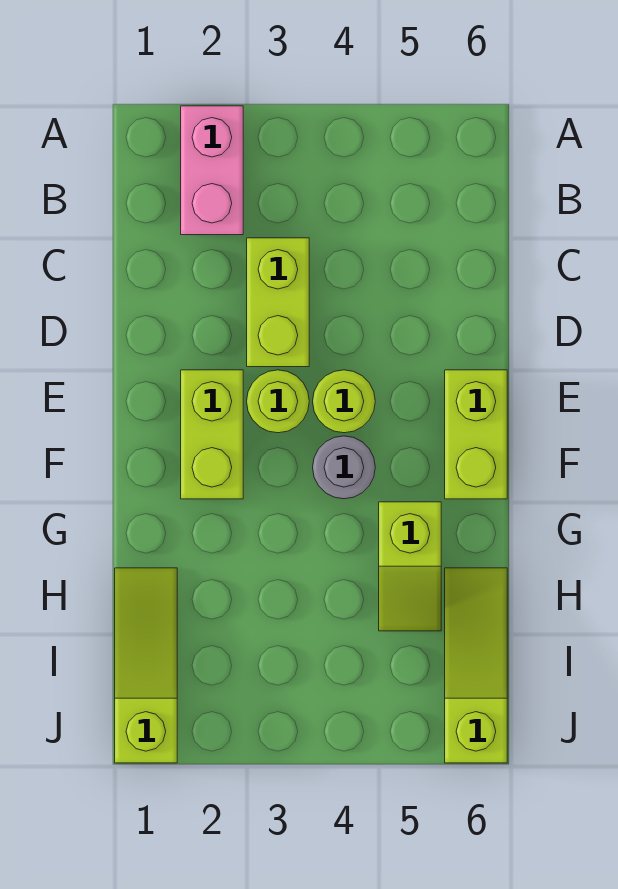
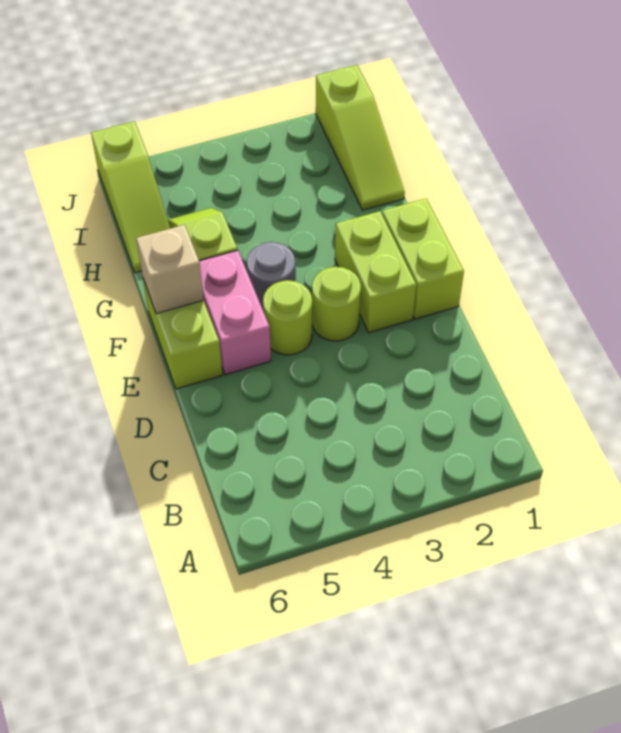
pink 1x2 brick [181,106,243,235] -> pink 1x2 brick moved to [199,250,271,375]
lime 1x2 brick [247,238,309,367] -> lime 1x2 brick moved to [382,199,464,319]
none -> tan 1x1 brick [136,225,204,314]

